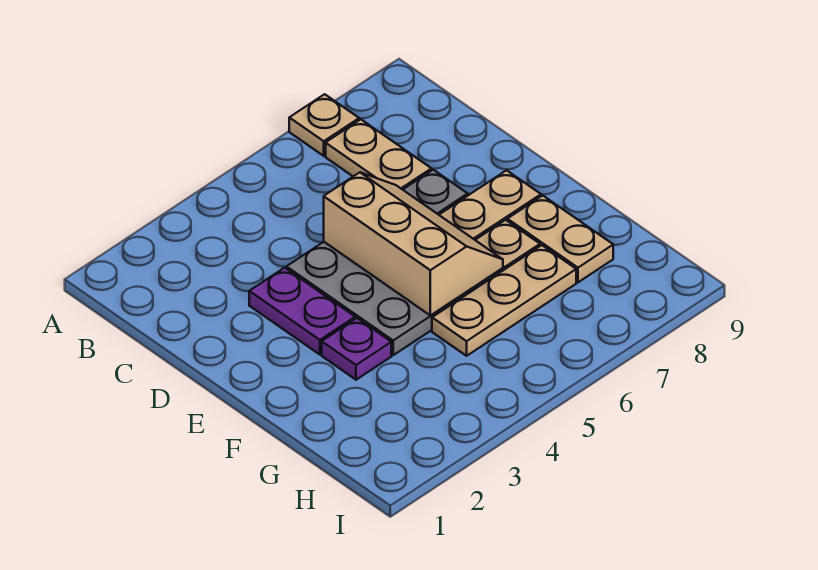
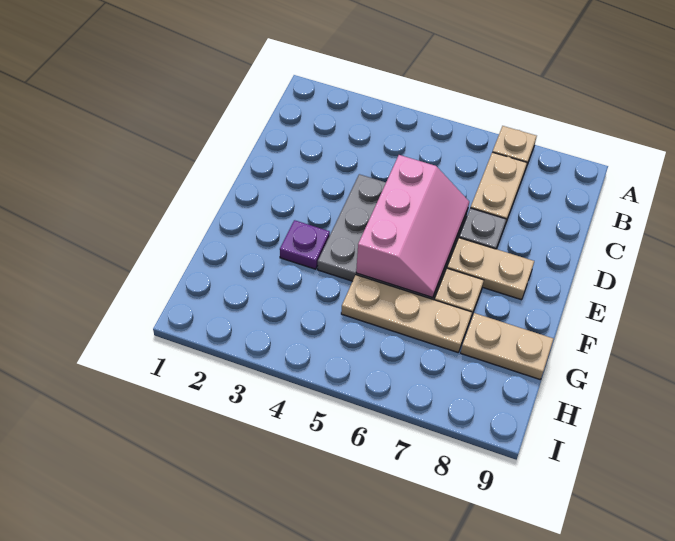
purple 1x2 plate [249,268,355,355] -> none
tan 2x3 slope [324,172,503,315] -> pink 2x3 slope [356,155,469,298]
tan 1x2 plate [507,196,613,282] -> tan 1x2 plate turned to [461,313,553,379]

